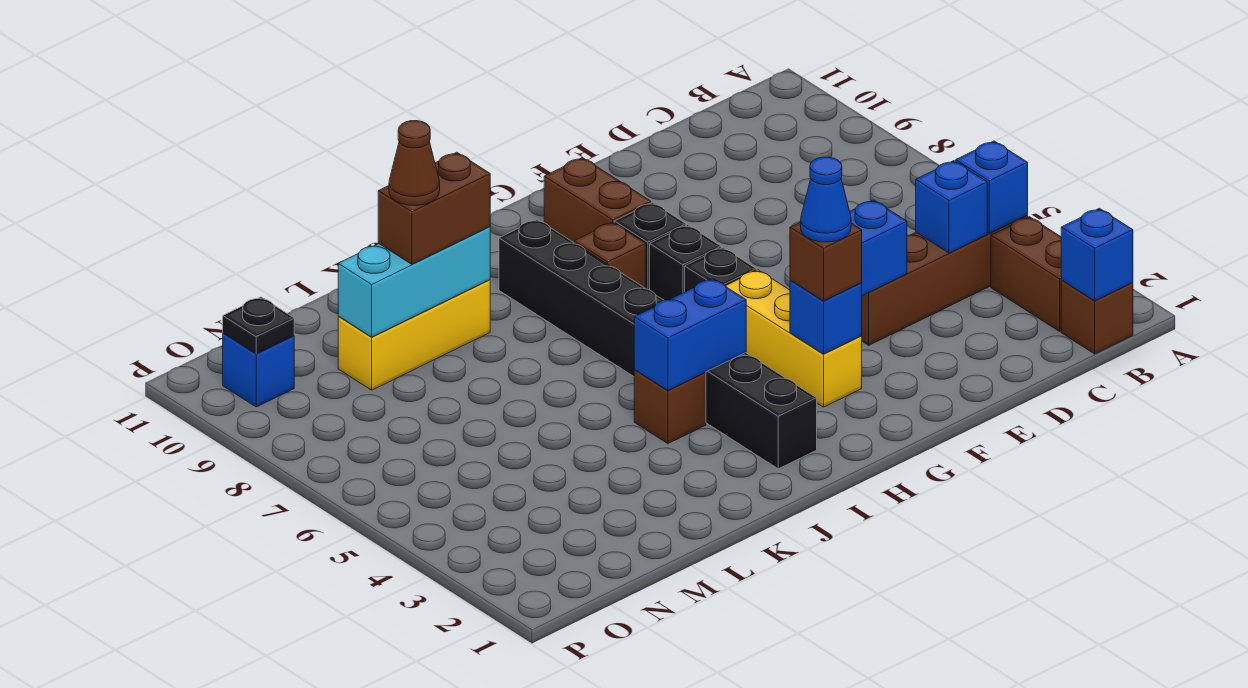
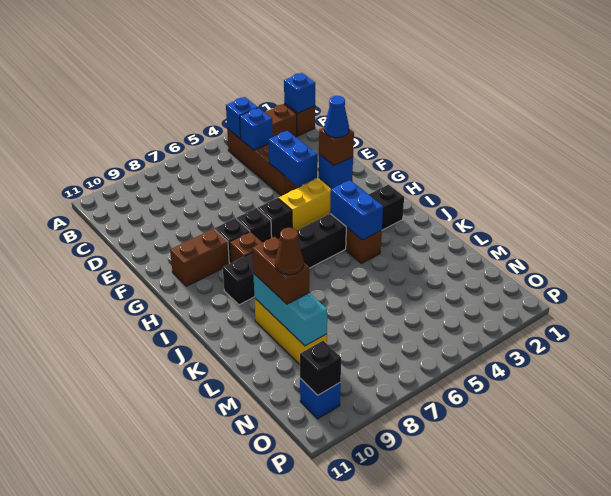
black 1x1 plate [223,297,294,354] -> black 1x1 brick [300,341,341,395]

